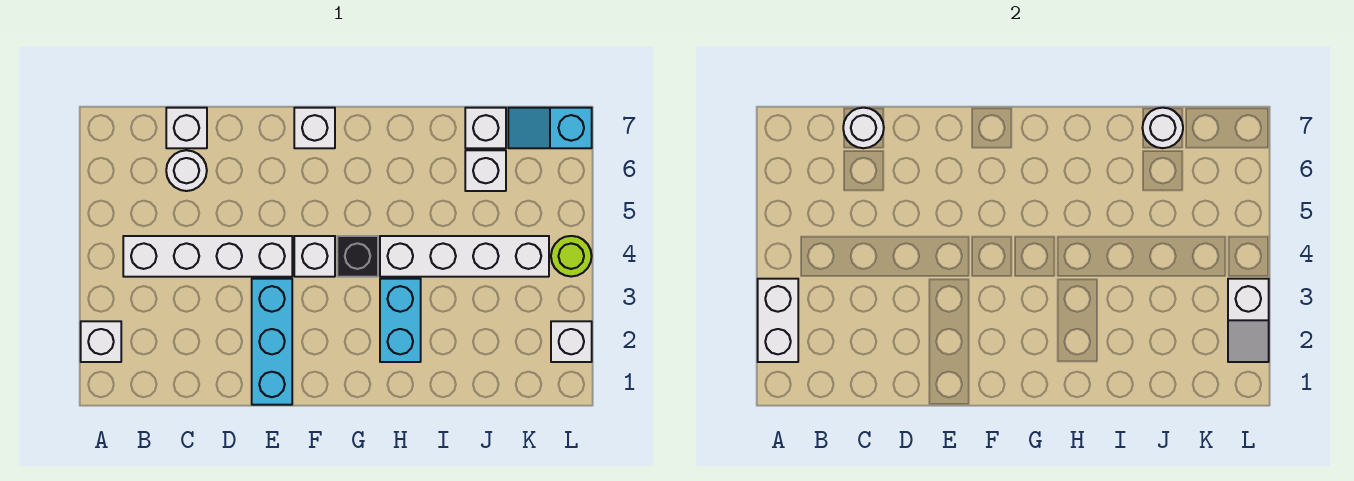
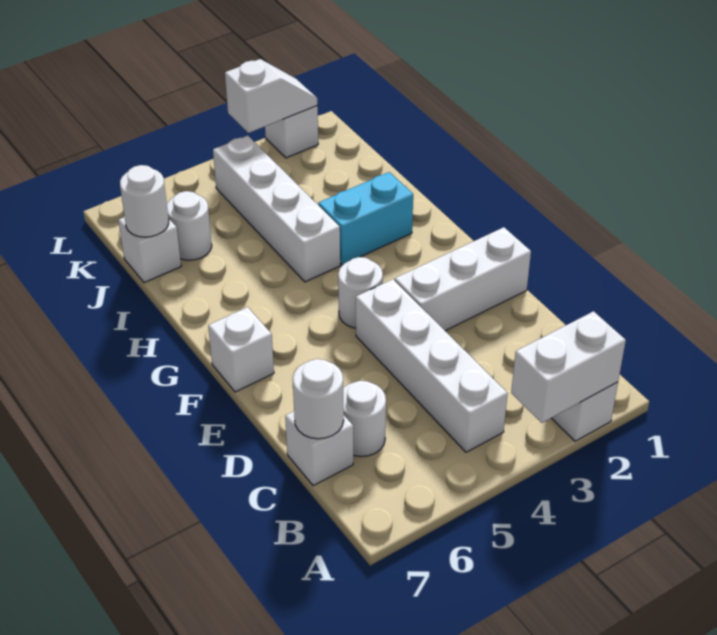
cyan 1x3 brick [252,279,292,405] -> white 1x3 brick [394,227,531,331]
white 1x1 brick [294,236,335,277] -> white 1x1 round brick [338,257,383,328]
black 1x1 brick [337,236,378,277] -> none
white 1x1 brick [465,150,506,191] -> white 1x1 round brick [167,191,212,260]
cyan 1x2 slope [508,108,592,148] -> none
lime 1x1 round brick [551,236,592,277] -> none

